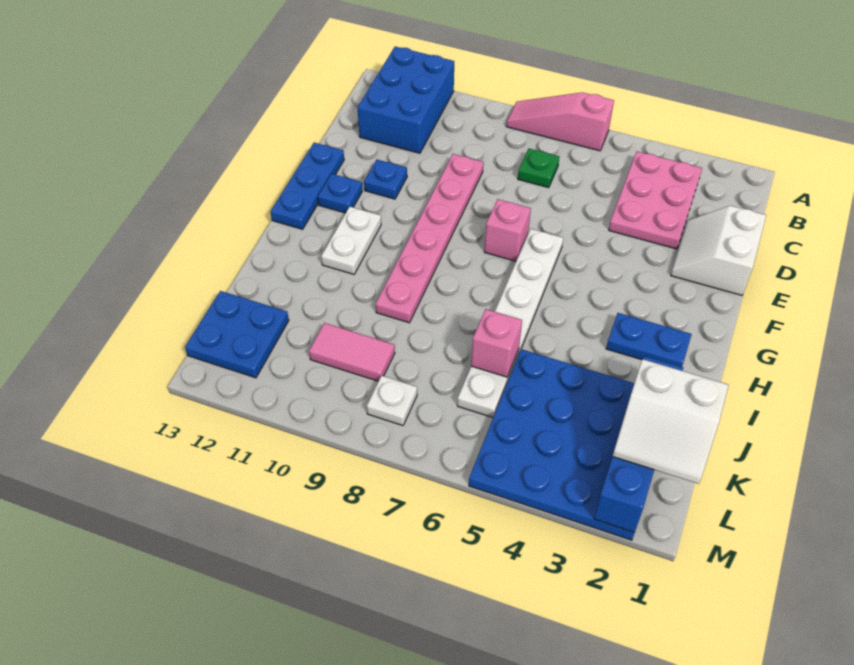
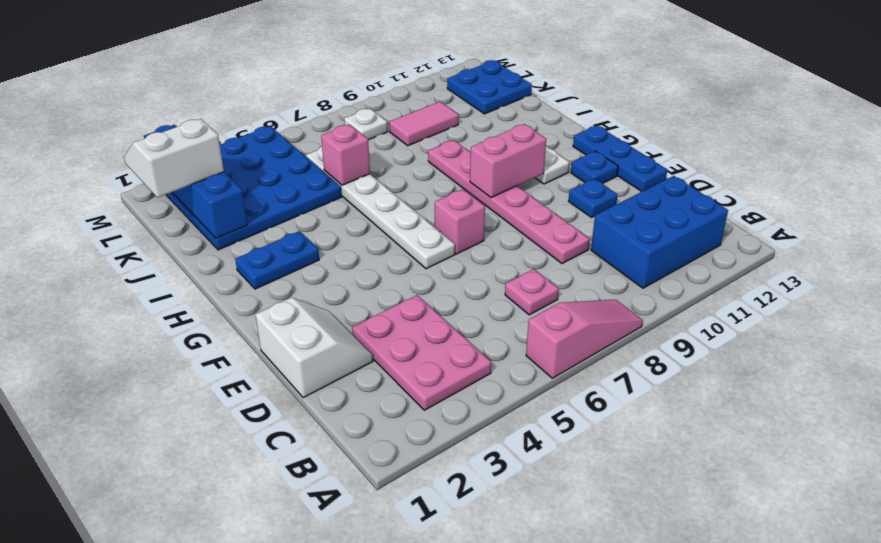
blue 2x3 brick [358,47,454,153] -> blue 2x3 brick turned to [591,176,728,288]
green 1x1 plate [518,149,559,188] -> pink 1x1 plate [505,269,559,315]
none -> pink 1x2 brick [470,124,546,198]

